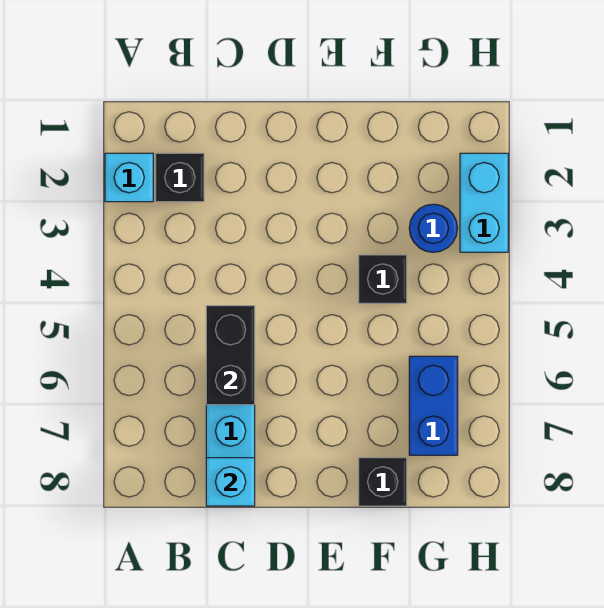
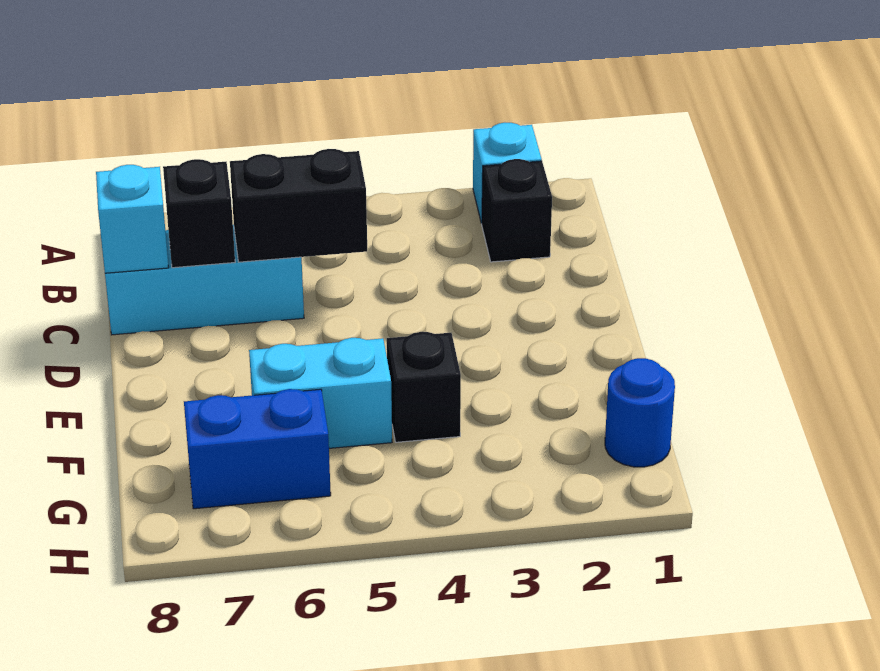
black 1x1 brick [359,458,407,506] -> black 1x1 brick moved to [163,159,235,268]
blue 1x1 round brick [409,204,458,252] -> blue 1x1 round brick moved to [605,358,675,467]
cyan 1x2 brick [460,153,508,252] -> cyan 1x2 brick moved to [249,338,392,448]

